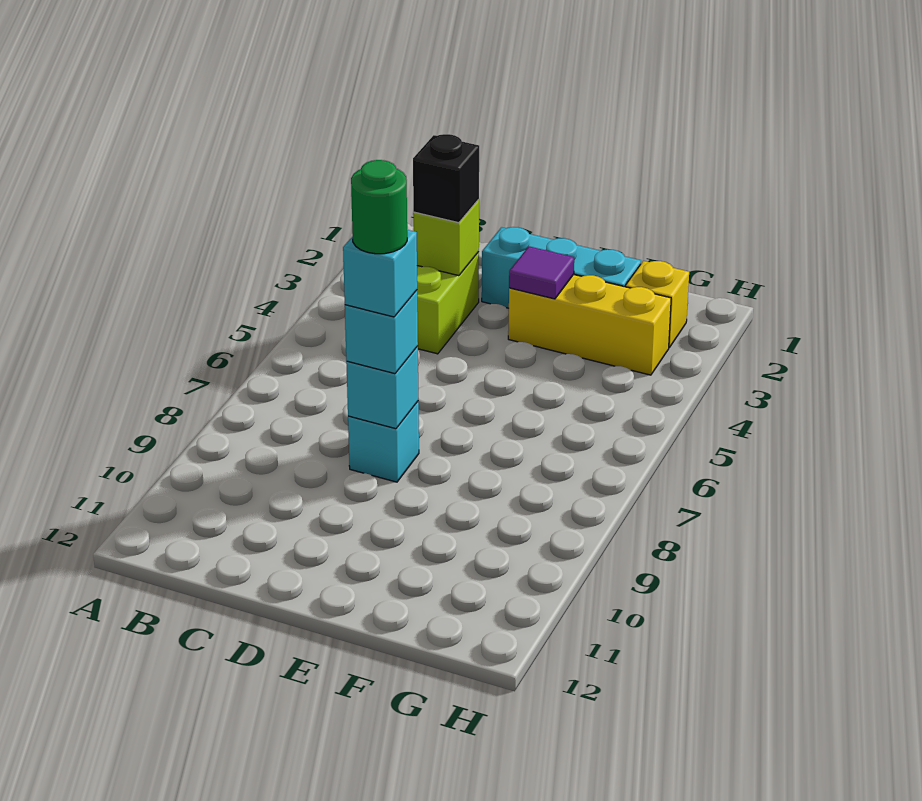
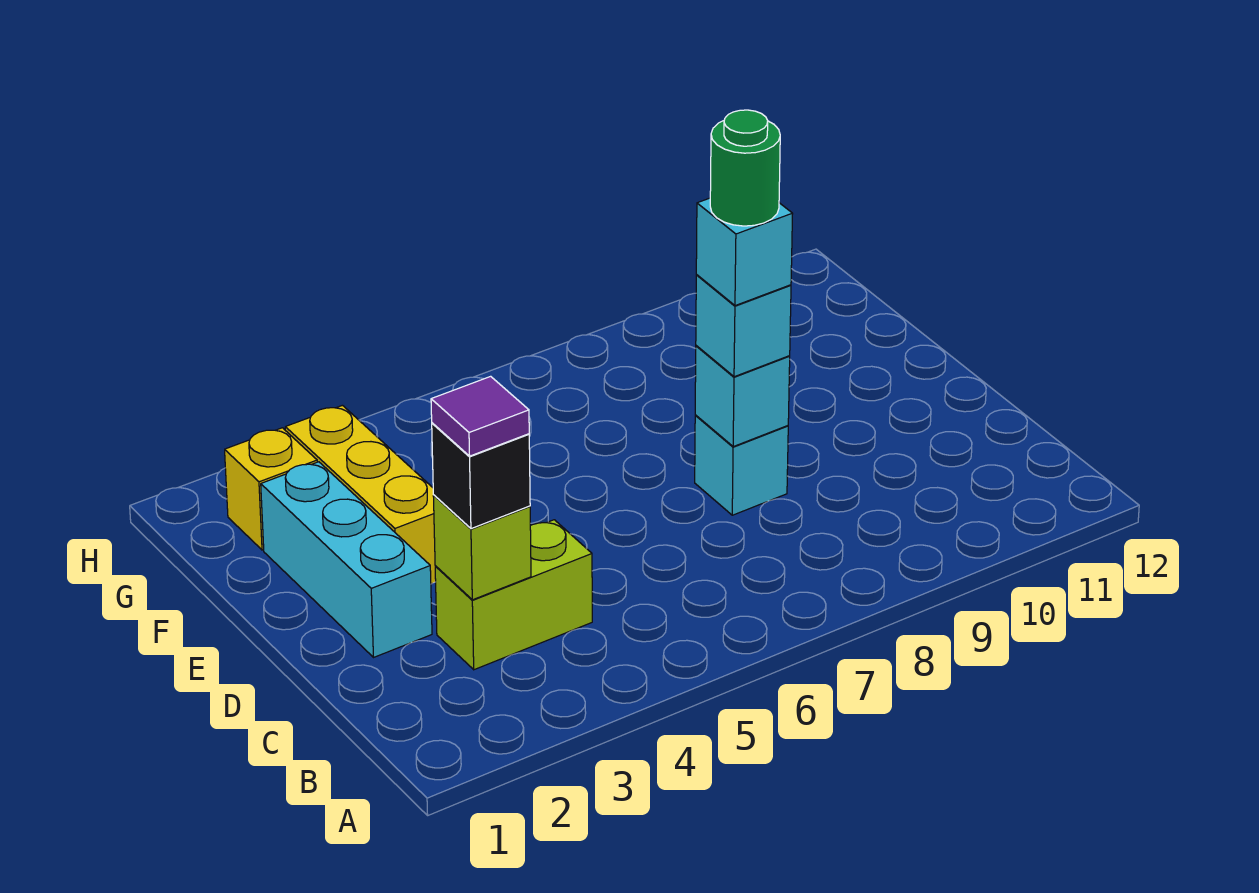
purple 1x1 tile [509,246,574,299] -> purple 1x1 tile moved to [431,376,529,456]

